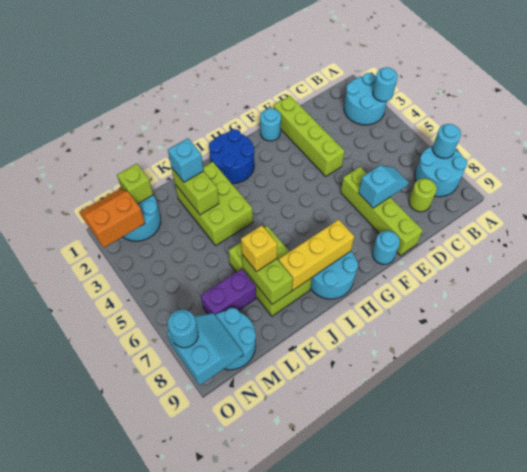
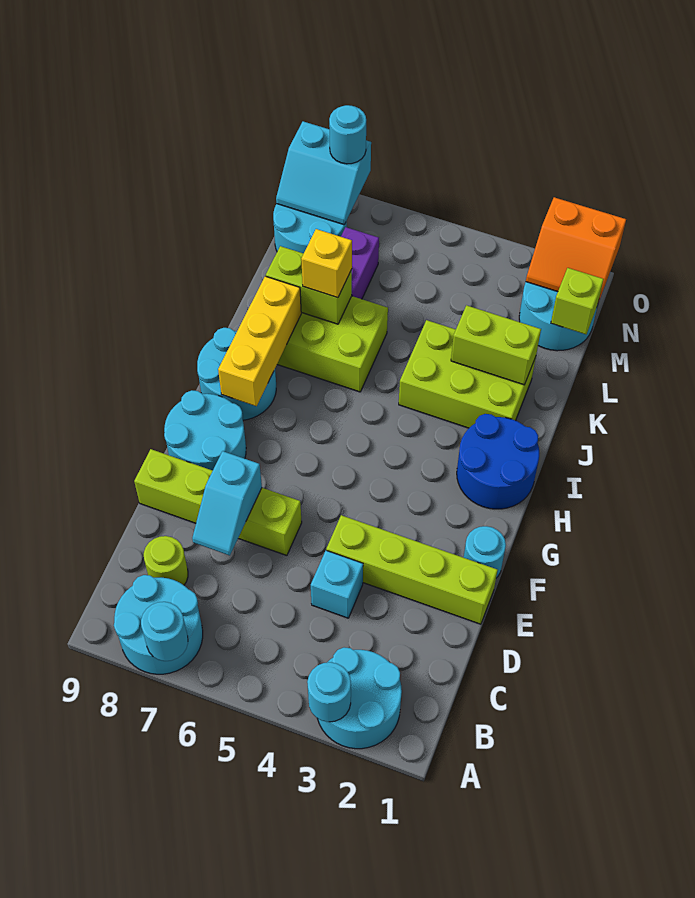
cyan 1x1 round brick [372,231,400,264] -> cyan 2x2 round brick [164,390,246,470]
cyan 1x1 brick [168,138,203,182] -> cyan 1x1 brick moved to [311,551,363,618]
orange 2x2 slope [79,189,145,248] -> orange 2x2 slope turned to [526,197,626,302]

